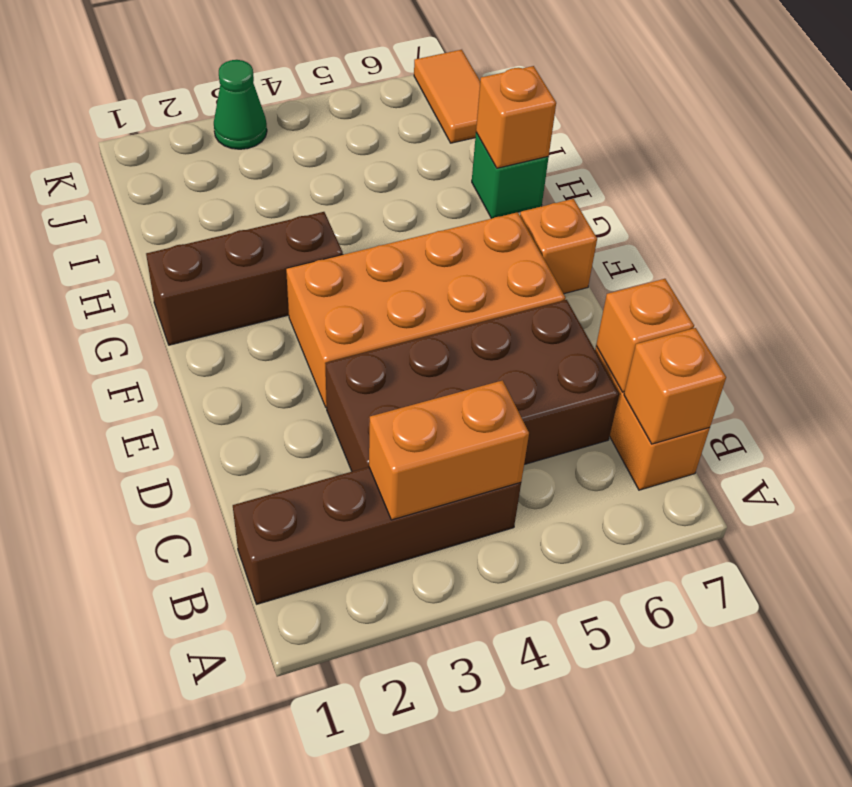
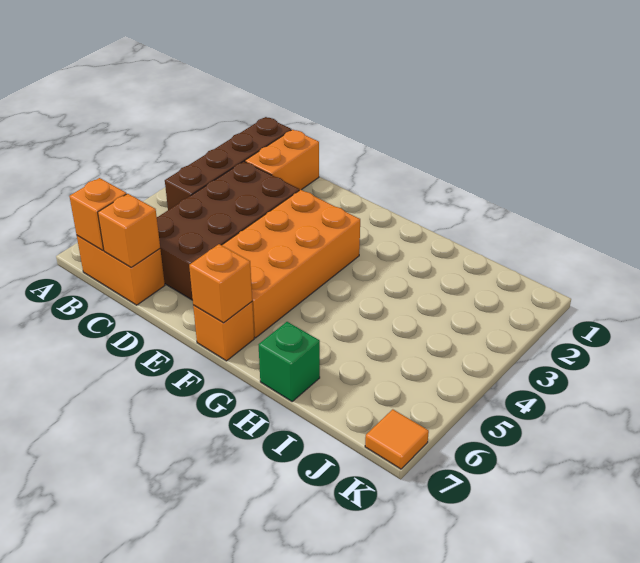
orange 1x2 brick [369,380,529,520] -> orange 1x2 brick moved to [245,130,319,190]
brown 1x3 brick [146,212,343,345] -> none
orange 1x1 brick [476,66,556,168] -> orange 1x1 brick moved to [189,244,252,323]
orange 1x2 tile [414,50,480,143] -> orange 1x1 tile [365,409,429,469]
green 1x1 cone [214,60,267,149] -> none

